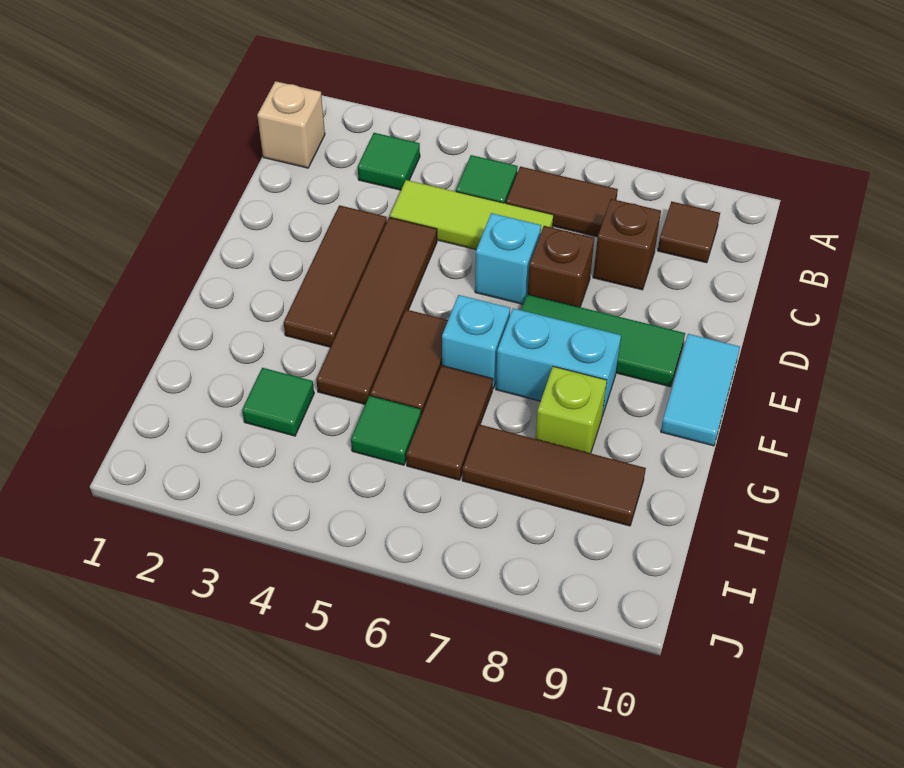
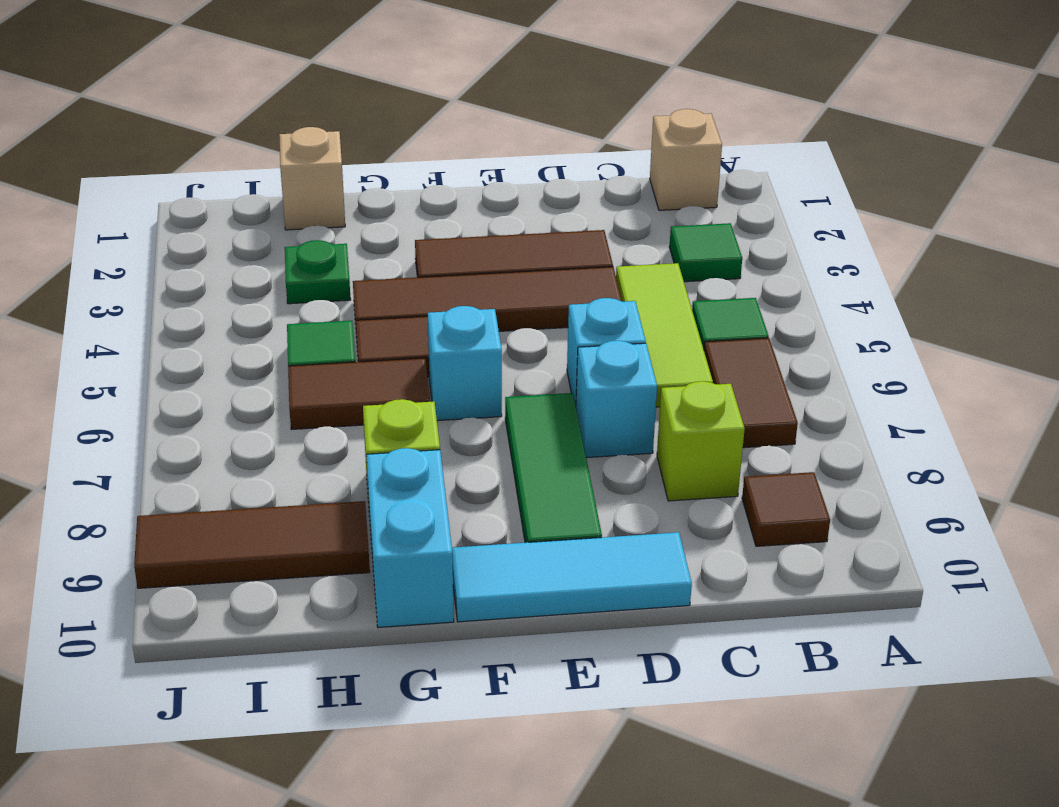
brown 1x1 brick [593,199,661,290] -> lime 1x1 brick [657,381,745,501]
brown 1x1 brick [528,226,594,307] -> cyan 1x1 brick [576,341,657,458]
cyan 1x2 tile [661,334,740,446] -> cyan 1x3 tile [452,532,692,622]
cyan 1x2 brick [496,308,621,416] -> cyan 1x2 brick moved to [366,448,454,627]
none -> tan 1x1 brick [279,127,345,230]
green 1x1 tile [242,368,314,436] -> green 1x1 plate [285,240,351,304]
brown 1x3 tile [462,424,646,526] -> brown 1x3 tile turned to [134,501,370,588]

